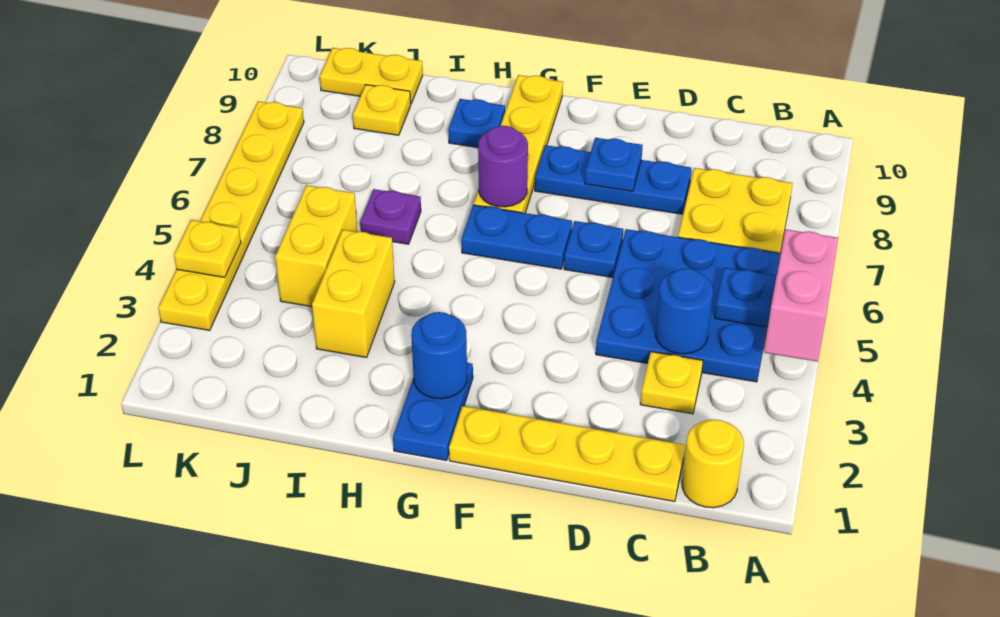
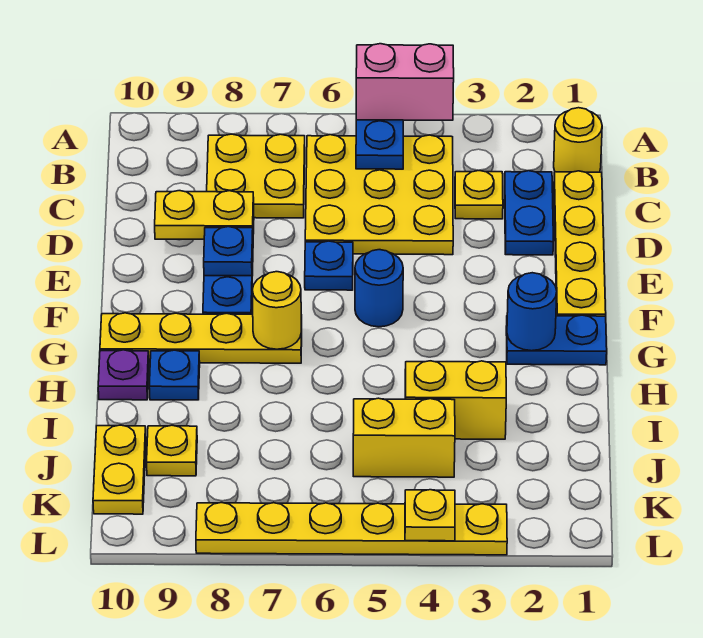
blue 3x3 plate [596,229,780,382] -> yellow 3x3 plate [305,135,453,255]
blue 1x1 round brick [655,269,713,354] -> blue 1x1 round brick moved to [355,250,403,327]
none -> yellow 1x2 plate [155,191,254,239]
blue 1x2 plate [461,205,572,269] -> blue 1x2 plate moved to [505,171,553,255]
purple 1x1 round brick [478,126,528,207] -> yellow 1x1 round brick [252,272,301,349]
purple 1x1 plate [360,189,421,244] -> purple 1x1 plate moved to [98,350,149,400]

